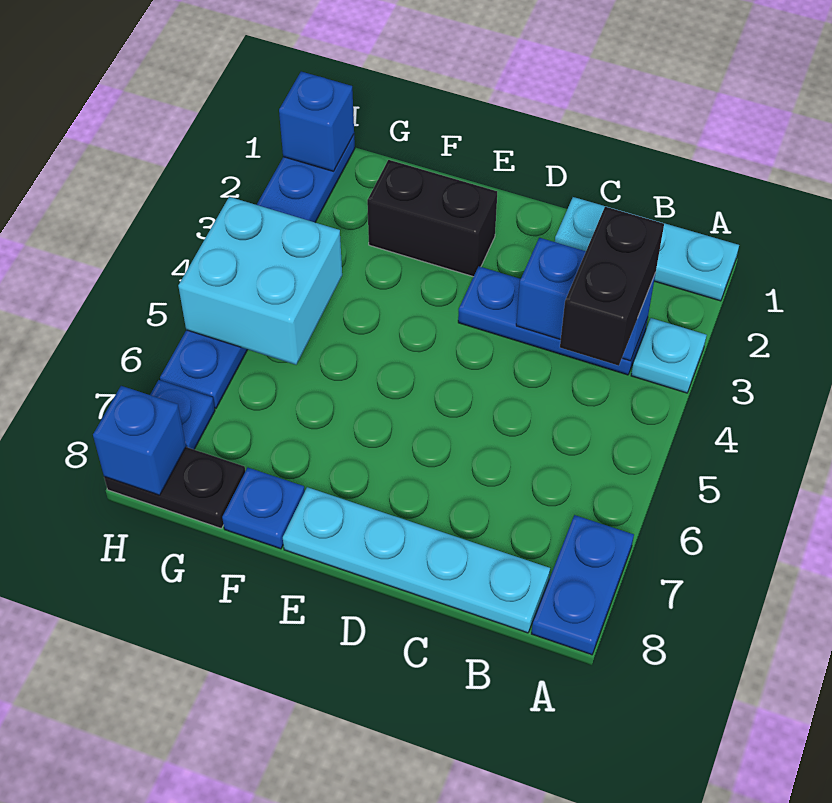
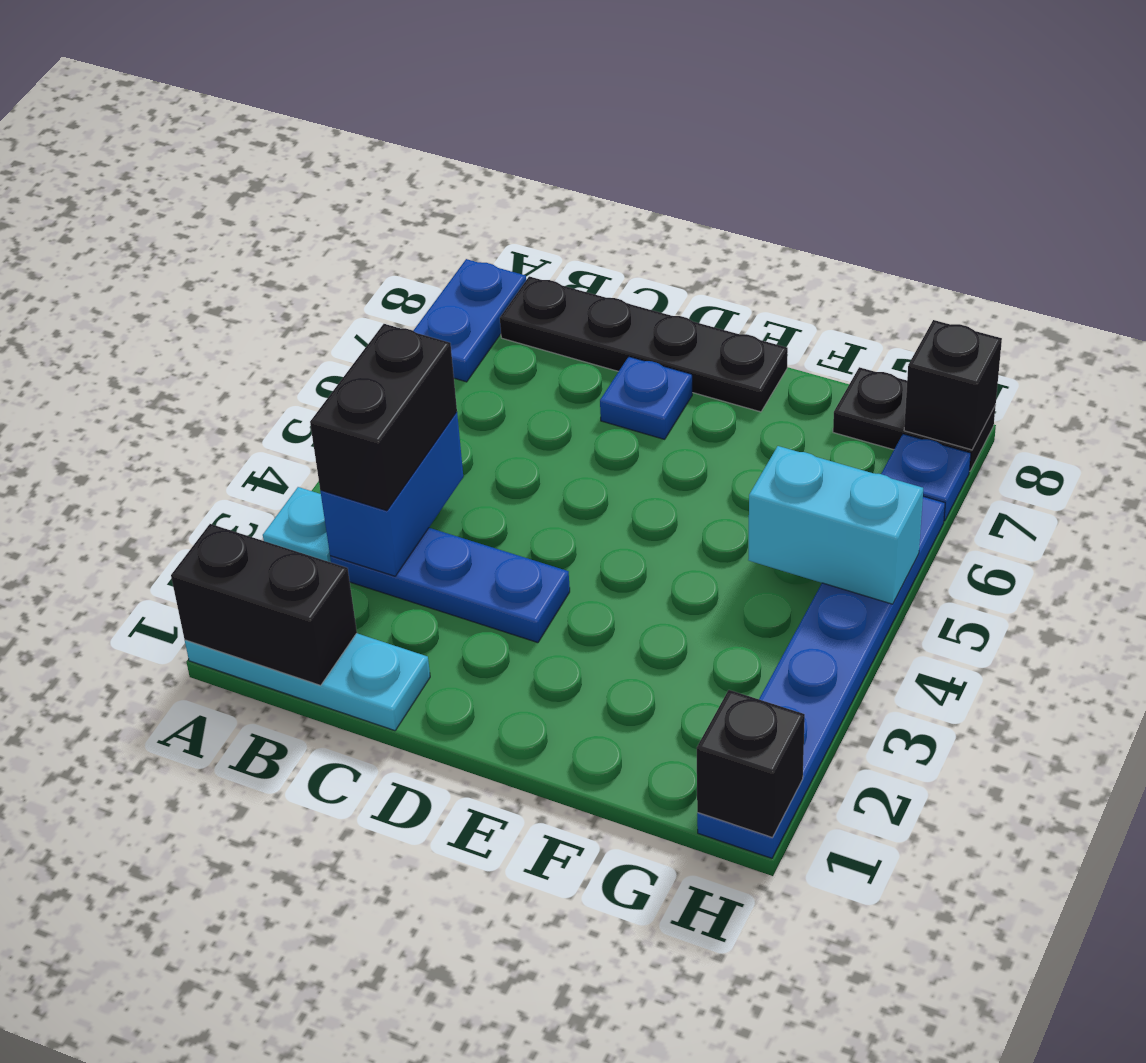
blue 1x2 brick [516,238,655,361] -> blue 1x2 brick turned to [320,412,463,576]
cyan 1x4 plate [283,487,550,633] -> black 1x4 plate [500,276,788,412]
black 1x2 brick [367,160,497,277] -> black 1x2 brick moved to [171,524,357,685]
blue 1x1 plate [222,468,305,549] -> blue 1x1 plate moved to [600,357,692,439]
cyan 2x2 brick [178,197,342,365] -> cyan 1x2 brick [748,446,923,604]
blue 1x1 brick [279,72,354,171] -> black 1x1 brick [697,690,805,838]
blue 1x1 brick [93,386,186,495] -> black 1x1 brick [904,320,1002,450]

